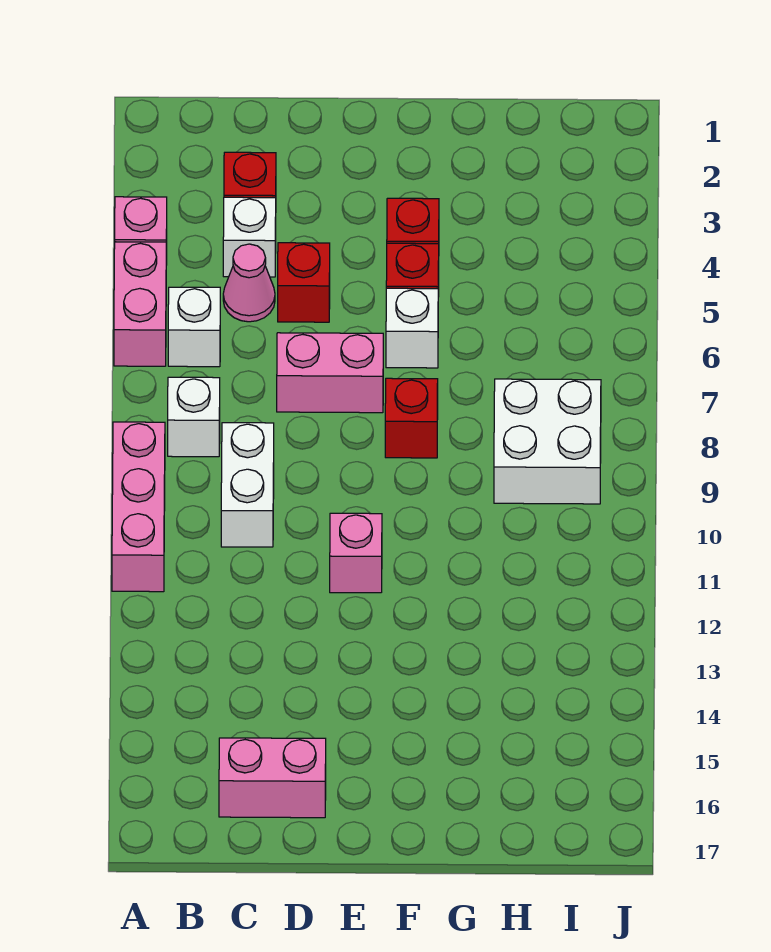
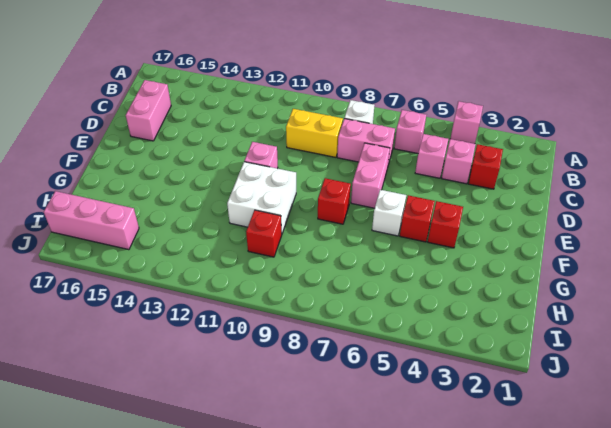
pink 1x2 brick [114,242,166,366] -> pink 1x2 brick moved to [337,119,395,165]
pink 1x3 brick [112,422,165,592] -> pink 1x3 brick moved to [44,191,139,250]
white 1x1 brick [168,287,220,367] -> pink 1x1 brick [394,110,426,153]
white 1x1 brick [223,197,276,277] -> pink 1x1 brick [442,139,476,184]
pink 1x1 cone [223,244,275,322] -> pink 1x1 brick [415,134,448,178]
white 1x2 brick [221,423,274,547] -> yellow 1x2 brick [286,109,343,157]
red 1x1 brick [278,243,330,322] -> red 1x1 brick moved to [246,210,282,257]
white 2x2 brick [494,379,601,504] -> white 2x2 brick moved to [227,162,296,233]

